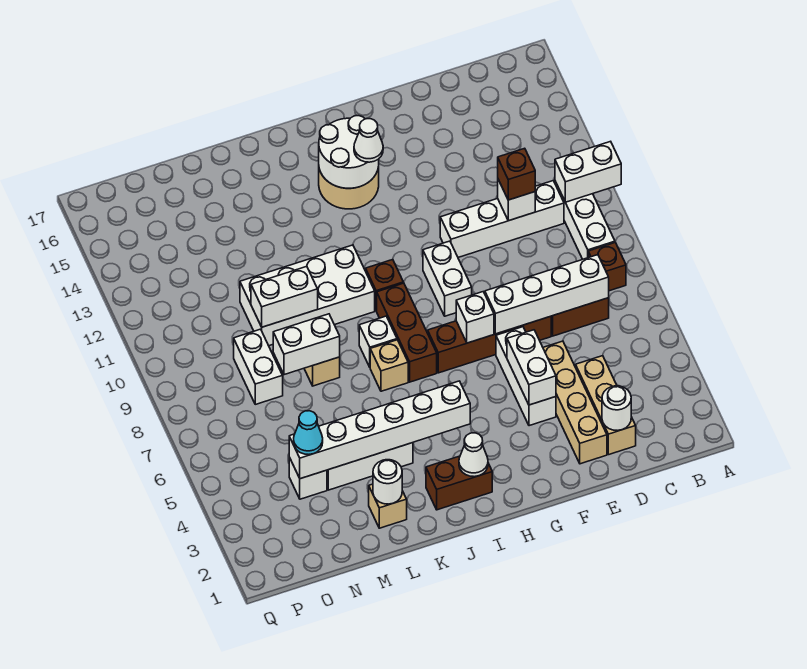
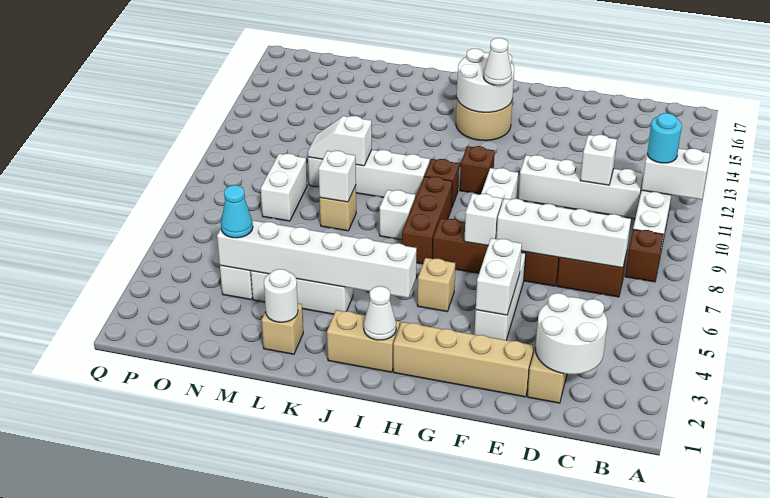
none -> cyan 1x1 round brick [647,113,682,163]
white 1x1 round brick [602,386,631,430] -> white 2x2 round brick [535,293,607,374]
brown 1x1 brick [498,148,535,200] -> brown 1x1 brick moved to [460,146,495,194]
tan 1x4 brick [543,341,607,464] -> tan 1x4 brick turned to [393,322,534,397]
brown 1x2 brick [426,456,492,510] -> tan 1x2 brick [327,310,400,372]
tan 1x1 brick [370,340,408,391] -> tan 1x1 brick moved to [417,258,455,312]
white 2x4 brick [240,245,375,346] -> white 1x4 brick [308,150,430,198]
white 1x2 brick [273,314,340,375] -> white 1x1 brick [319,151,356,202]
white 1x2 brick [251,267,318,327] -> white 1x2 slope [308,116,372,166]

